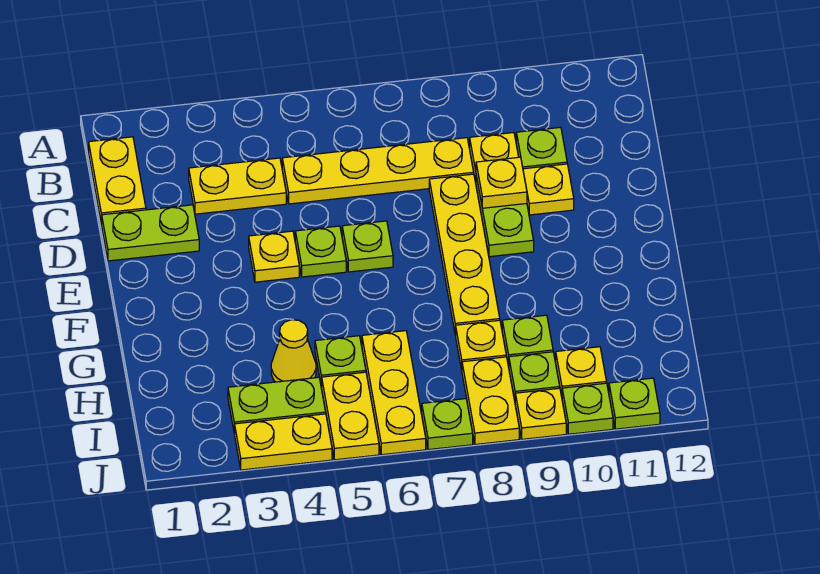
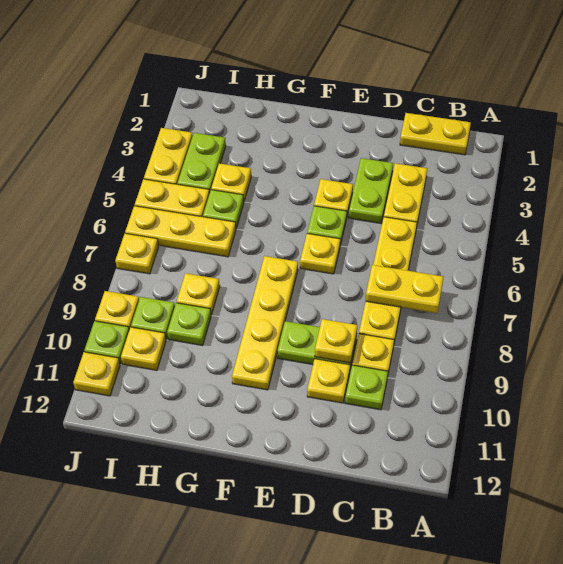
lime 1x2 plate [102,205,199,261] -> lime 1x2 plate moved to [349,158,393,223]
yellow 1x4 plate [429,174,500,335] -> yellow 1x4 plate turned to [232,256,298,390]
lime 1x1 plate [342,221,393,272] -> yellow 1x1 plate [300,234,340,274]
yellow 1x1 cone [271,320,316,382] -> yellow 1x1 plate [211,163,251,201]
yellow 1x2 plate [462,357,519,444] -> yellow 1x2 plate moved to [366,265,443,313]
lime 1x1 plate [422,399,473,450] -> yellow 1x1 plate [115,233,159,274]
lime 1x1 plate [609,378,660,429] -> yellow 1x1 plate [73,352,120,396]

